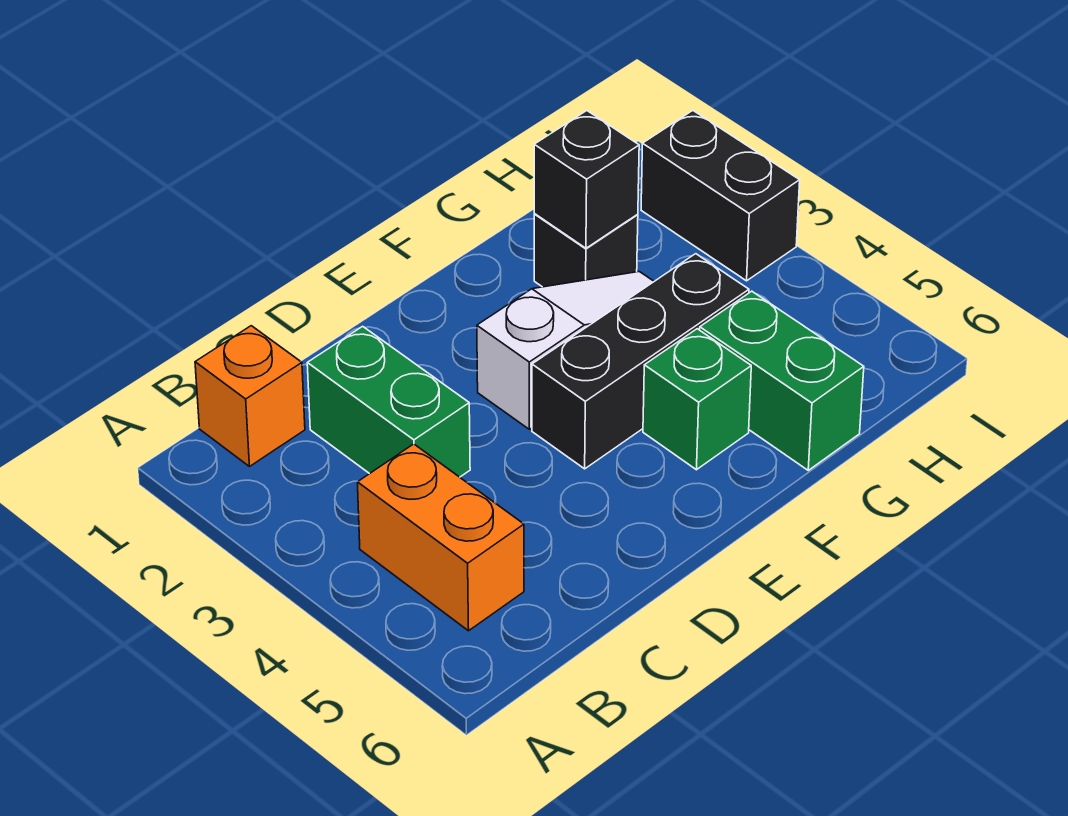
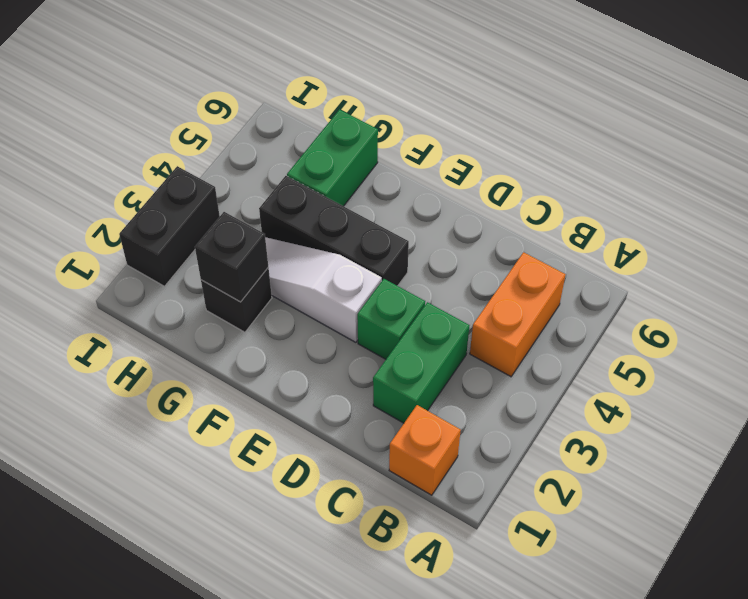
green 1x1 brick [643,329,751,470] -> green 1x1 brick moved to [357,279,425,359]

